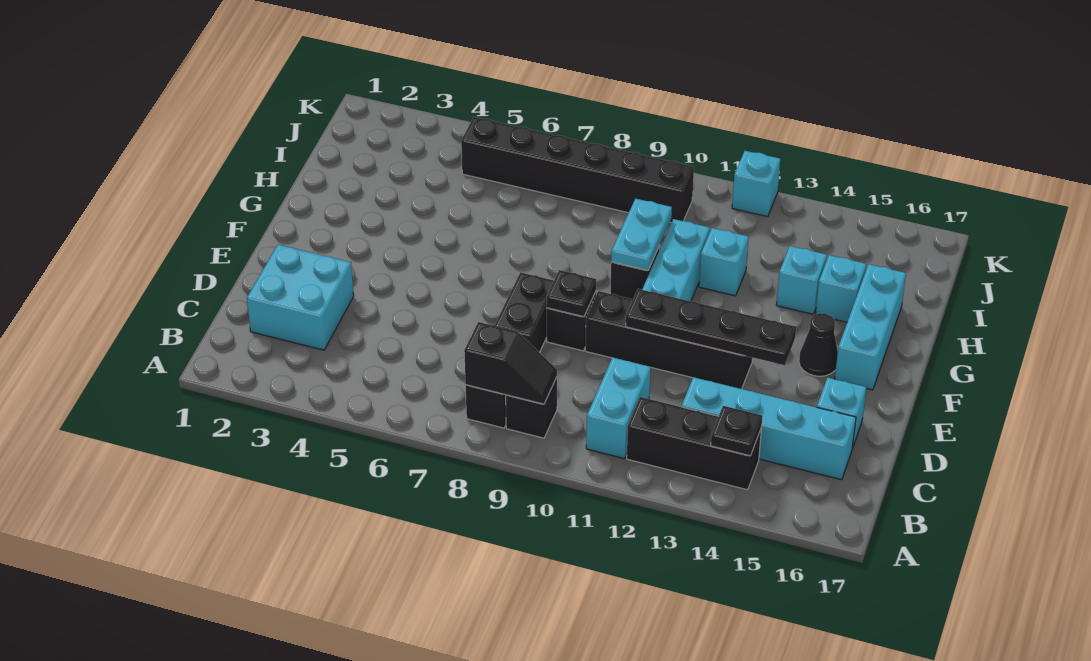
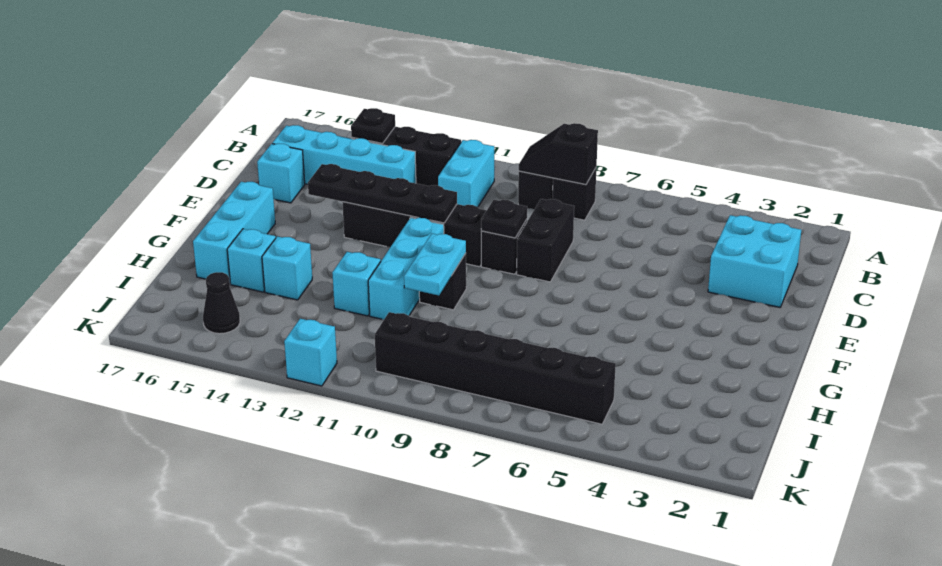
black 1x1 cone [799,313,838,376] -> black 1x1 cone moved to [203,272,240,334]

